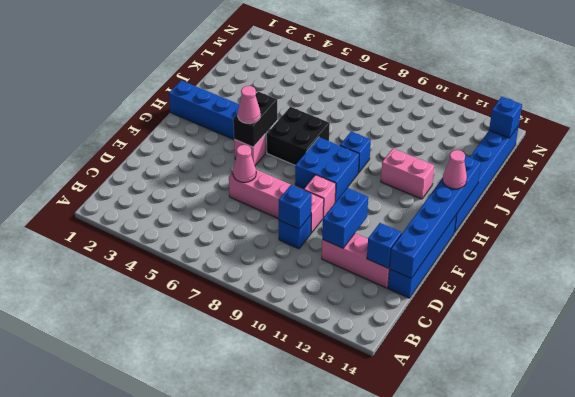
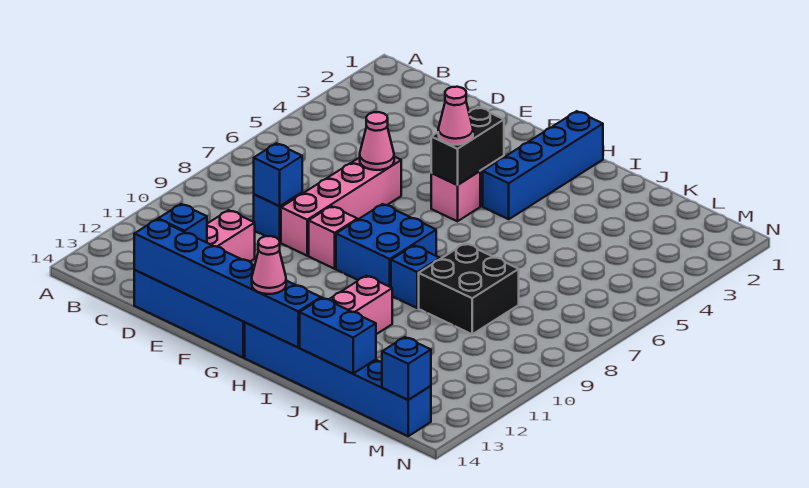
blue 1x2 brick [322,188,368,248] -> blue 1x2 brick moved to [300,298,376,374]
black 1x2 brick [233,92,277,147] -> black 1x2 brick turned to [431,107,504,185]
black 2x2 brick [267,107,330,165] -> black 2x2 brick moved to [419,243,519,334]

